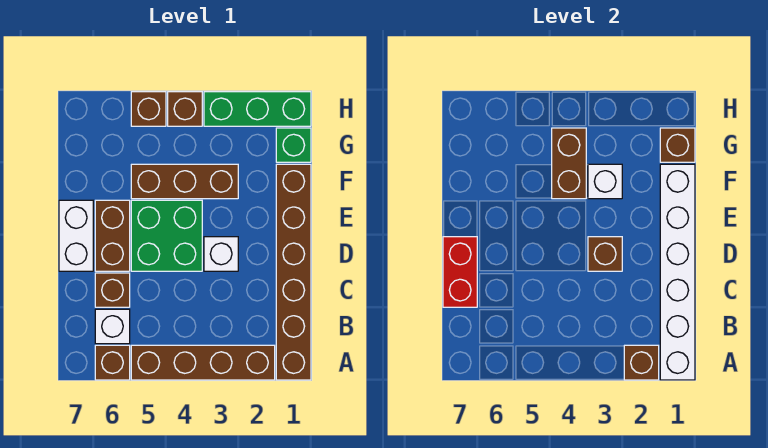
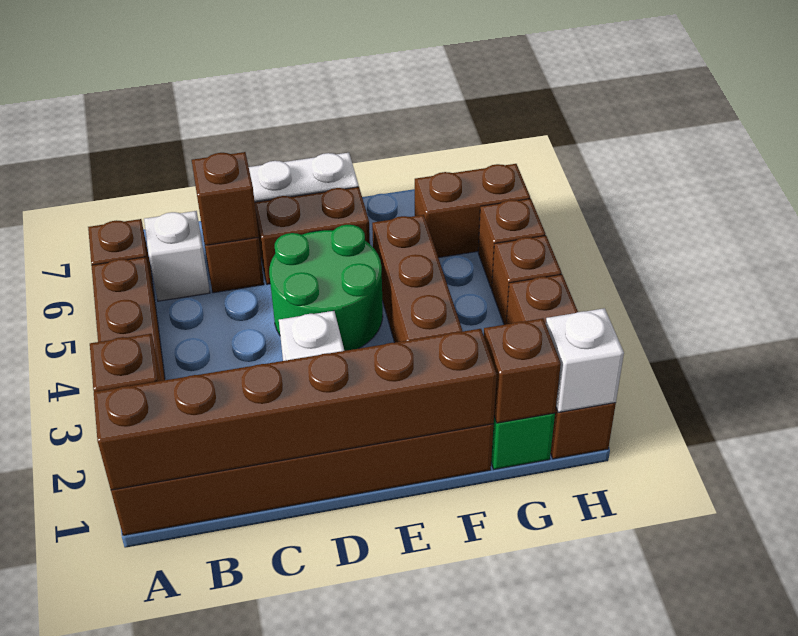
white 1x6 brick [660,164,695,380] -> brown 1x6 brick [94,329,497,490]
red 1x2 brick [443,237,477,307] -> none
brown 1x1 brick [588,237,622,271] -> brown 1x1 brick moved to [192,152,259,245]
green 2x2 brick [131,200,202,271] -> green 2x2 round brick [269,225,383,351]
white 1x1 brick [588,164,622,199] -> white 1x1 brick moved to [546,308,624,412]
brown 1x2 brick [552,128,586,199] -> brown 1x2 brick moved to [415,164,530,258]
green 1x3 brick [204,92,311,126] -> brown 1x3 brick [506,274,616,459]

